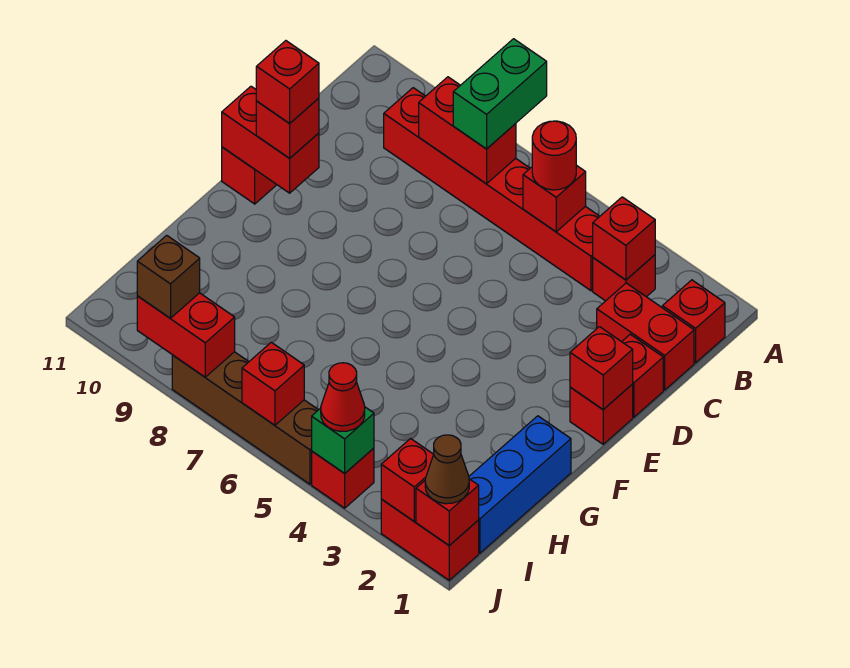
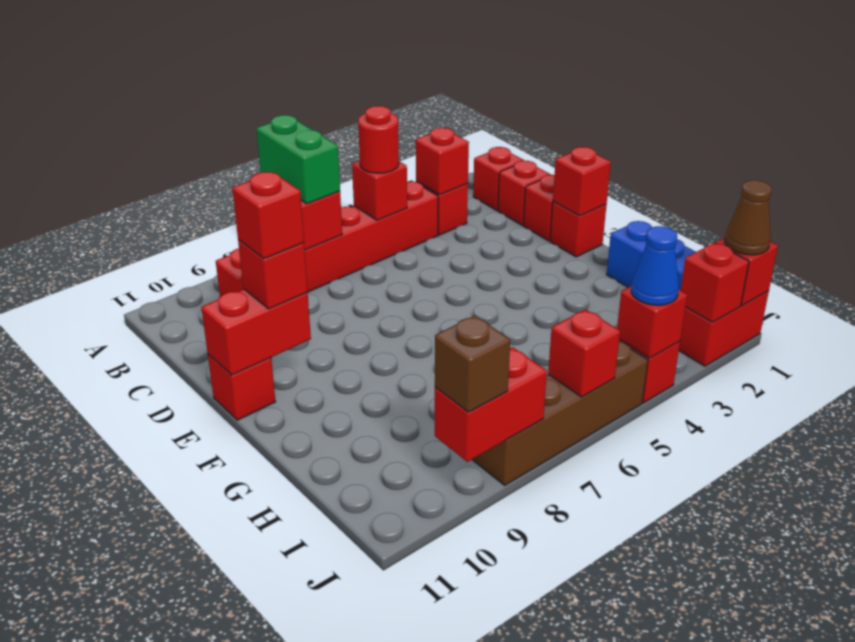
red 1x2 brick [597,283,694,390] -> red 1x1 brick [498,161,551,225]
green 1x1 brick [312,407,374,473] -> red 1x1 brick [617,286,687,358]
red 1x1 cone [321,363,365,431] -> blue 1x1 cone [631,226,679,305]

